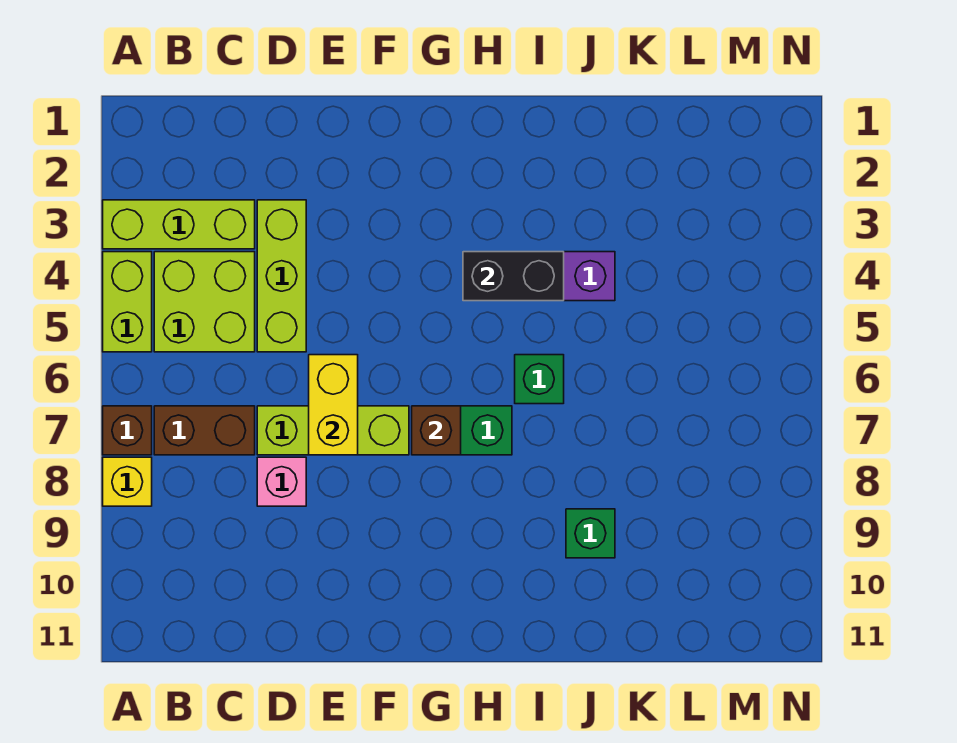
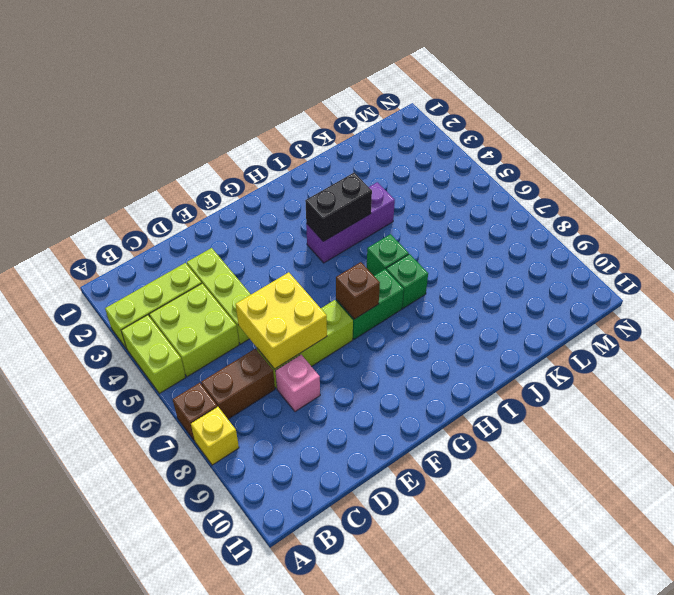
yellow 1x2 brick [309,355,358,455] -> yellow 2x2 brick [236,272,327,369]
green 1x1 brick [566,509,615,558] -> green 1x1 brick moved to [386,254,428,308]

